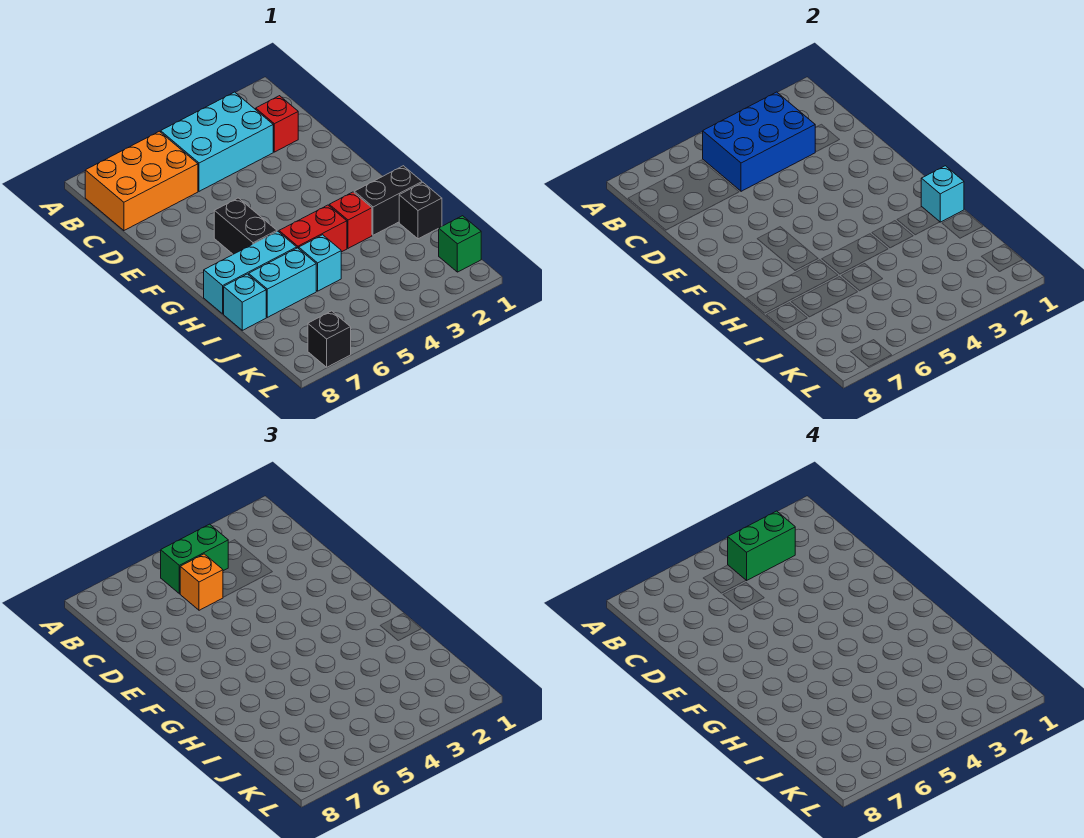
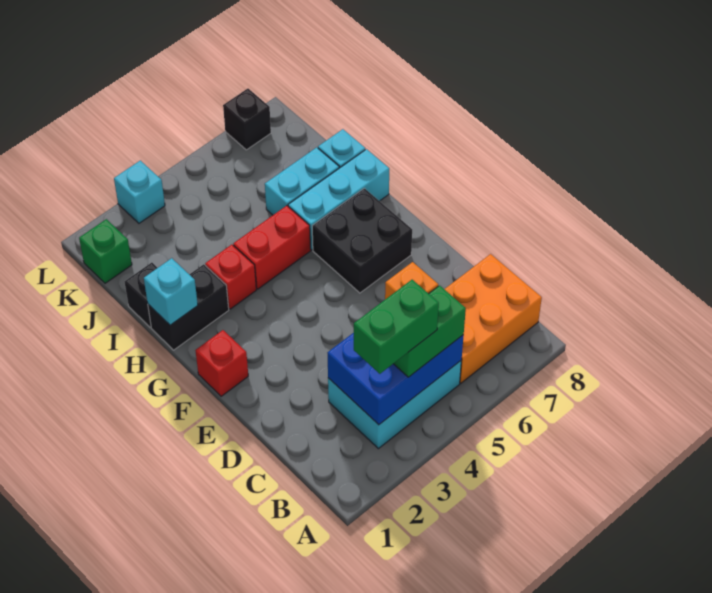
red 1x1 brick [256,96,298,152] -> red 1x1 brick moved to [195,330,248,396]
black 1x2 brick [214,198,277,254] -> black 2x2 brick [312,188,412,293]
cyan 1x1 brick [299,235,341,291] -> cyan 1x1 brick moved to [114,160,165,223]

